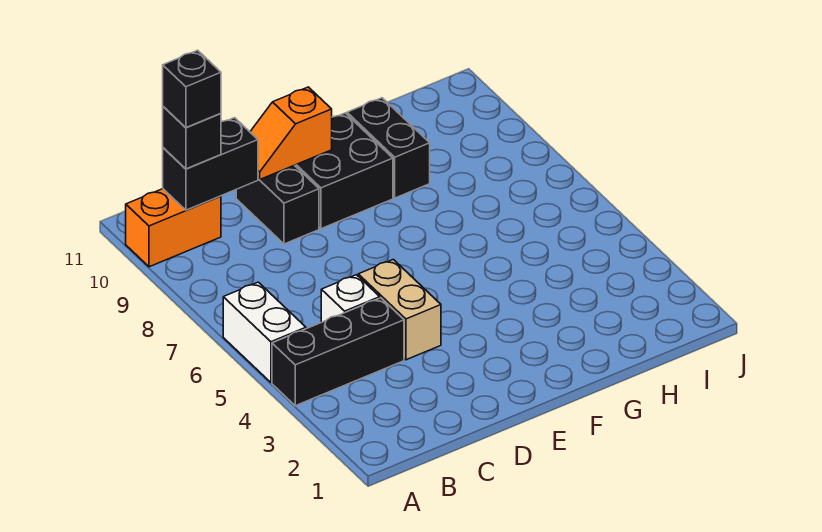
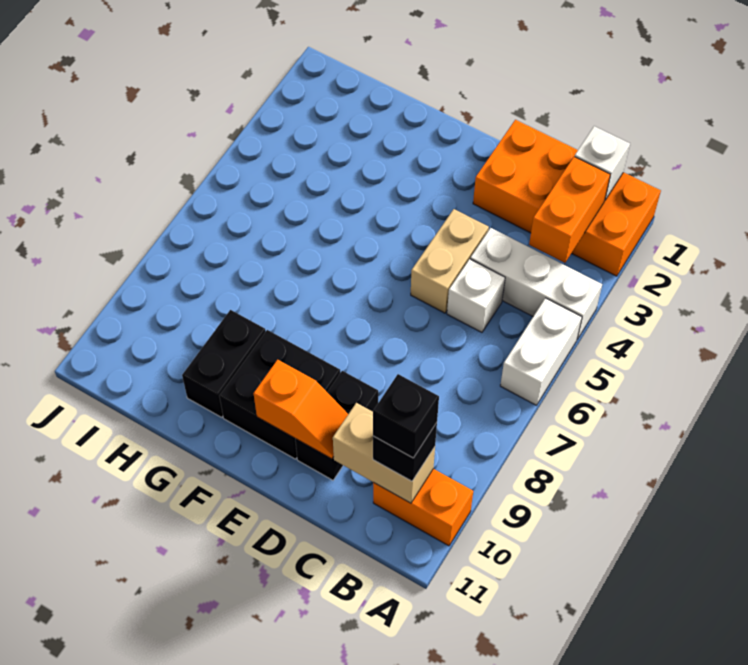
none -> orange 2x4 brick [473,120,661,276]
black 1x3 brick [272,298,404,406] -> white 1x3 brick [470,228,602,339]
none -> white 1x1 brick [575,126,630,200]
none -> orange 1x2 brick [529,157,610,263]
black 1x2 brick [163,118,258,210] -> tan 1x2 brick [333,403,435,503]

